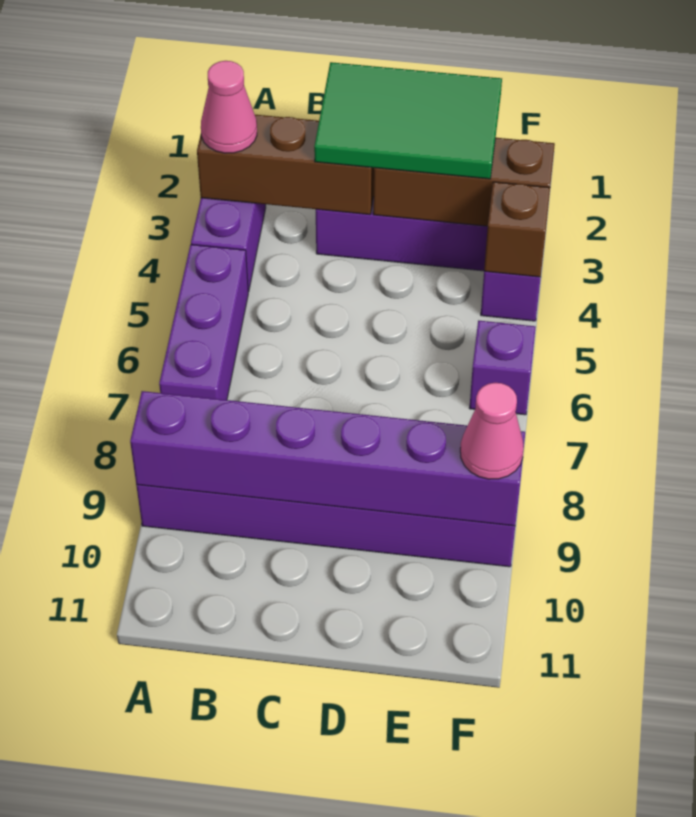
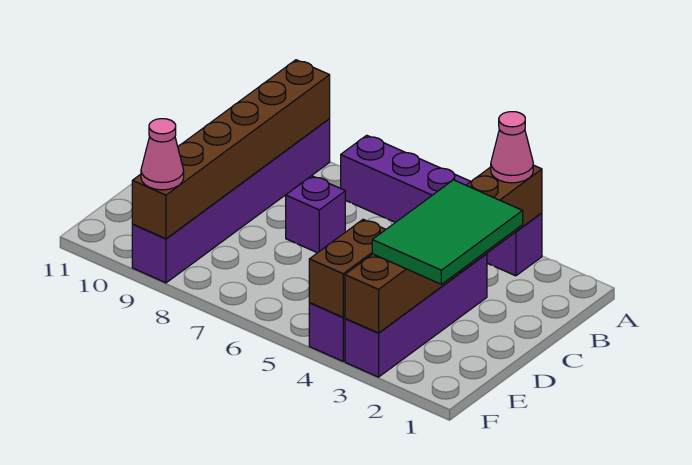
purple 1x6 brick [130,391,525,526] -> brown 1x6 brick [132,60,330,239]
brown 1x1 brick [484,182,550,277] -> brown 1x2 brick [309,219,386,317]
purple 1x1 brick [469,321,536,415] -> purple 1x1 brick moved to [286,176,345,253]

